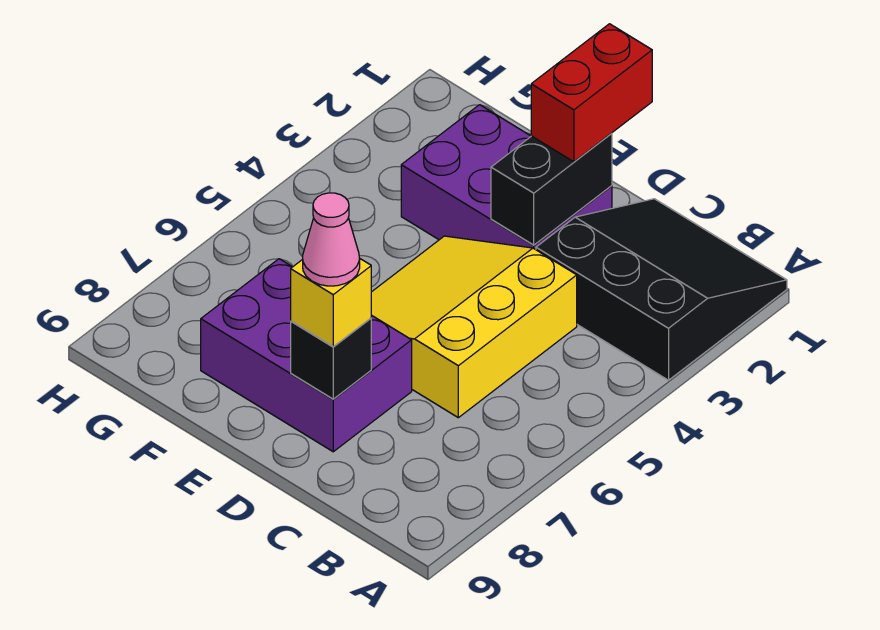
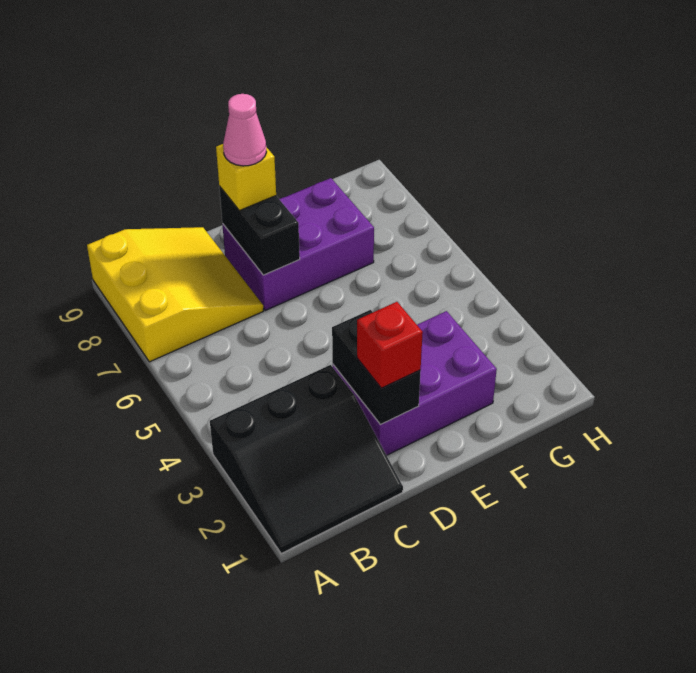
yellow 3x3 slope [371,236,577,418] -> yellow 3x3 slope moved to [87,227,263,362]
red 1x2 brick [531,24,652,162] -> red 1x1 brick [357,302,423,388]
black 1x1 brick [291,318,371,399] -> black 1x2 brick [219,186,300,275]

